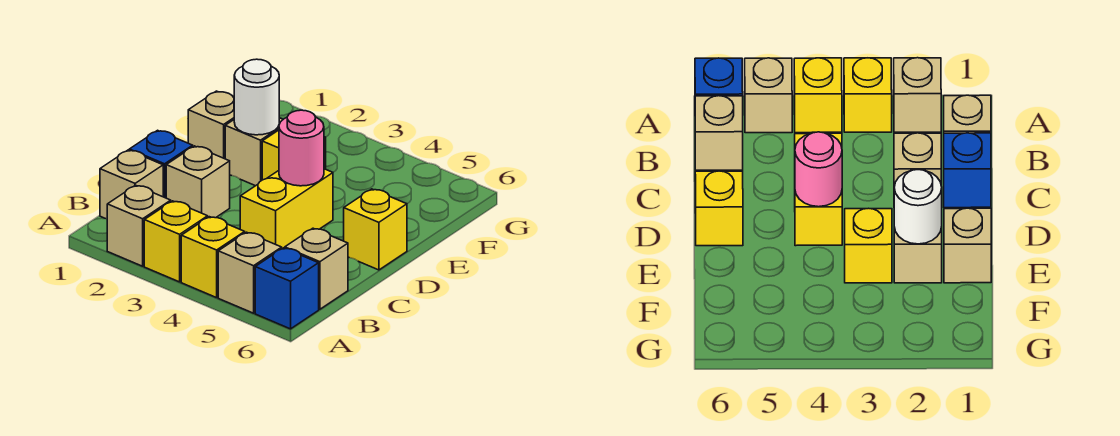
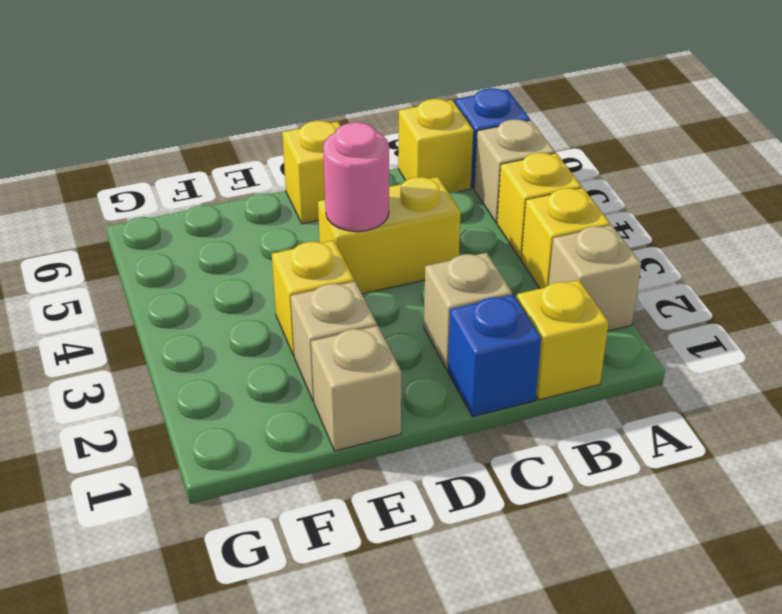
tan 1x1 brick [100,150,163,219] -> yellow 1x1 brick [517,280,609,400]
tan 1x1 brick [285,228,348,309] -> yellow 1x1 brick [398,99,473,193]
white 1x1 round brick [234,59,279,135] -> none

